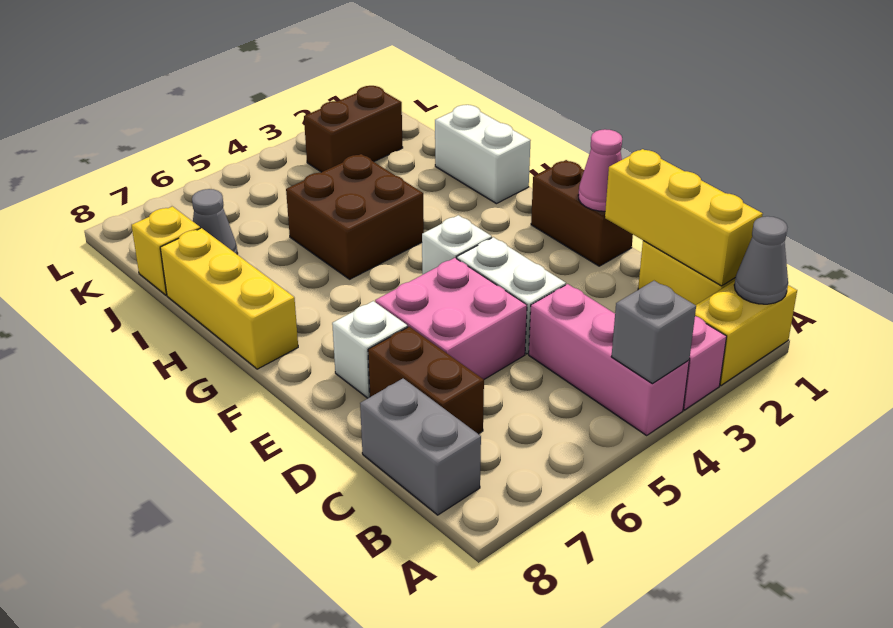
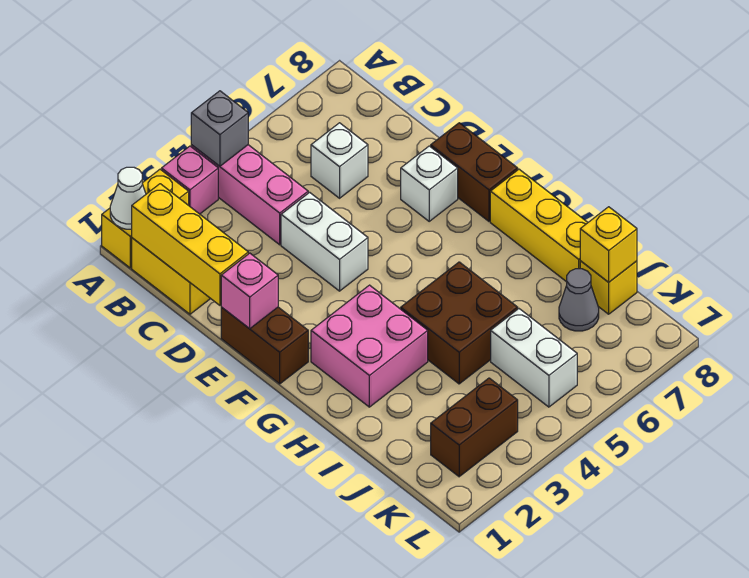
grey 1x1 cone [734,216,788,304] -> white 1x1 cone [110,167,146,229]
grey 1x2 brick [360,378,481,515] -> none
brown 1x2 brick [368,327,484,434] -> brown 1x2 brick moved to [431,123,518,221]
pink 2x2 brick [375,258,527,379] -> pink 2x2 brick moved to [311,285,428,407]
pink 1x1 cone [578,129,622,211] -> pink 1x1 brick [221,253,278,329]
white 1x1 brick [422,215,492,275] -> white 1x1 brick moved to [311,123,368,198]
white 1x2 brick [435,105,531,204] -> white 1x2 brick moved to [491,309,577,407]
none -> yellow 1x1 brick [580,207,637,282]

